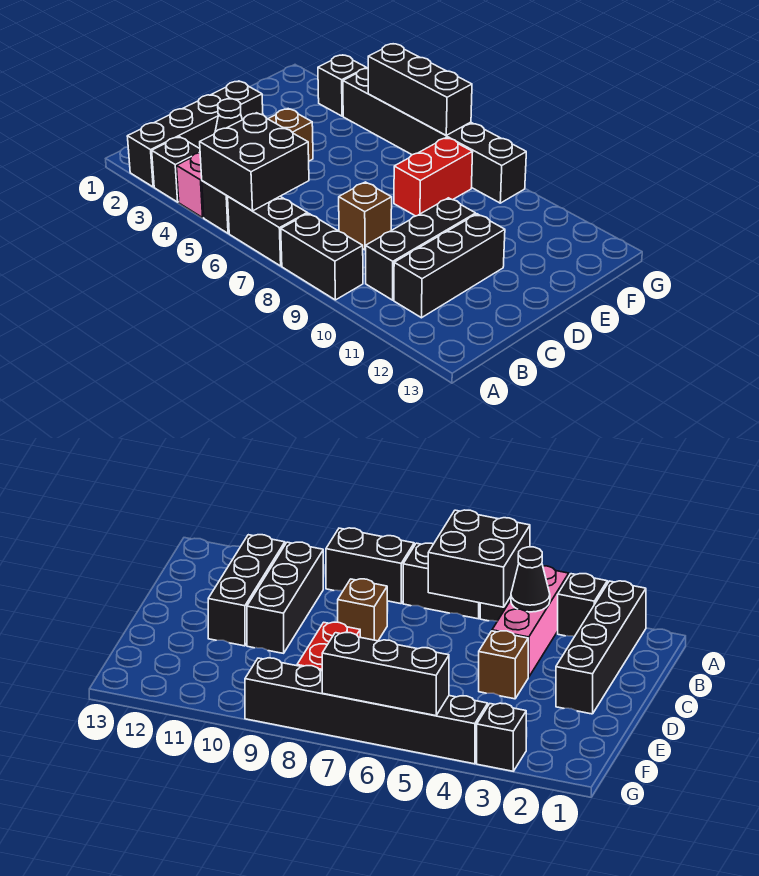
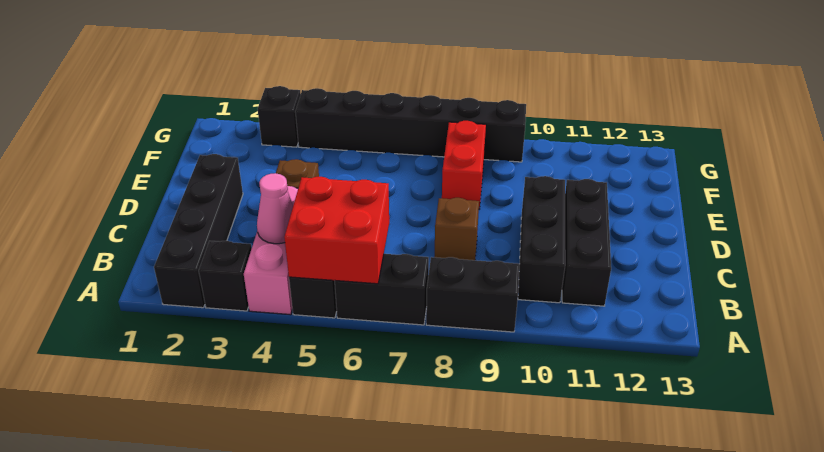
black 2x2 brick [200,113,309,211] -> red 2x2 brick [284,177,389,284]
black 1x1 cone [215,99,242,132] -> pink 1x1 cone [257,173,293,244]
black 1x3 brick [368,44,472,135] -> none

